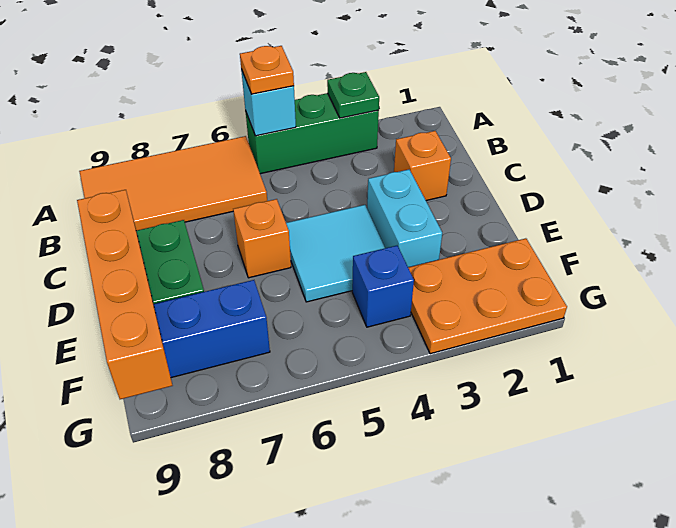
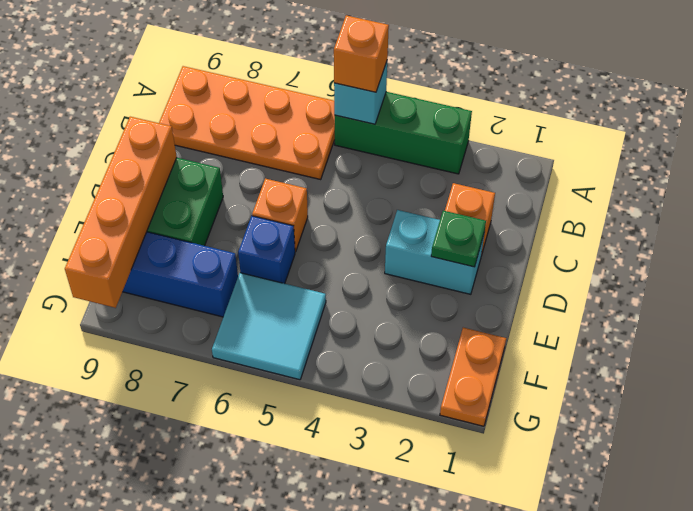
green 1x1 plate [327,72,379,118] -> green 1x1 plate moved to [431,211,486,267]
orange 1x1 plate [240,46,294,94] -> orange 1x1 brick [334,15,389,92]
orange 2x4 tile [79,136,267,230] -> orange 2x4 plate [159,66,335,179]
cyan 1x2 brick [367,170,442,267] -> cyan 1x2 brick turned to [385,210,485,294]
cyan 2x2 tile [286,205,385,302] -> cyan 2x2 tile moved to [212,273,326,380]
orange 2x3 plate [408,238,567,354] -> orange 1x2 plate [440,328,506,426]
blue 1x1 brick [352,246,414,327] -> blue 1x1 brick moved to [238,216,295,284]

